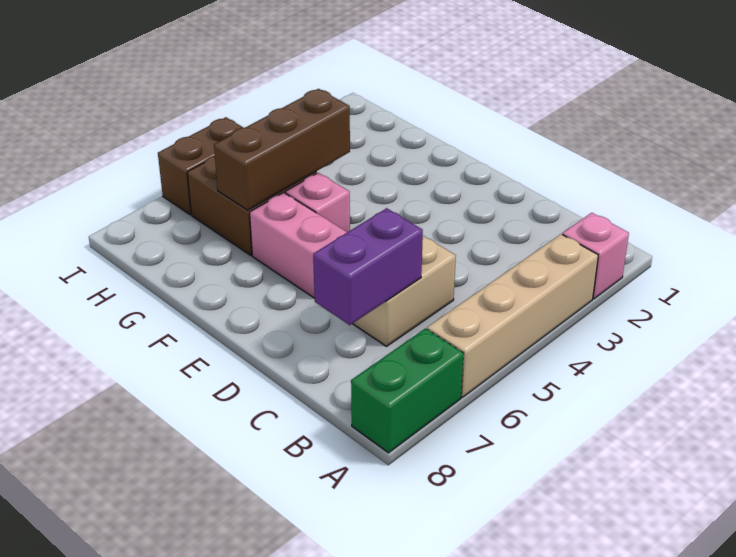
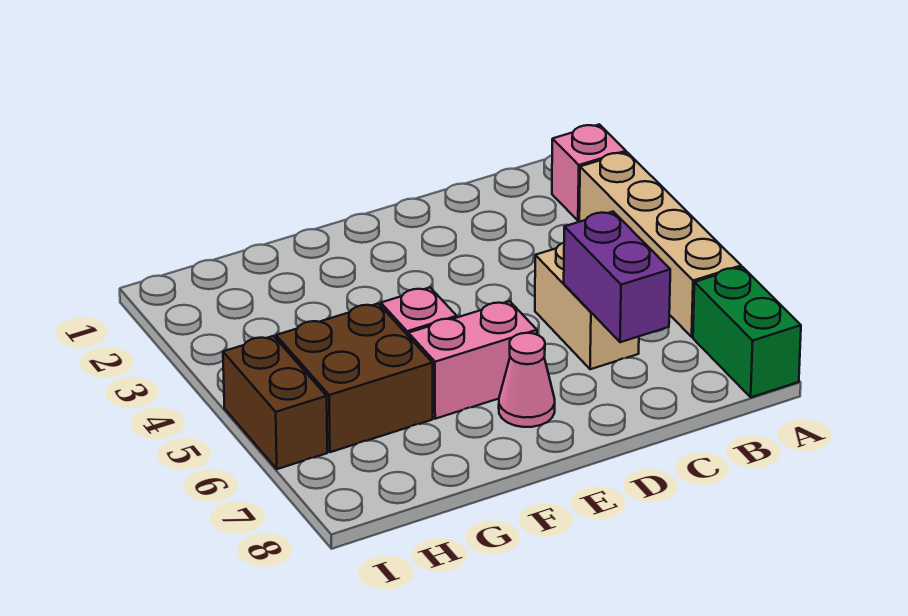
none -> pink 1x1 cone [499,333,555,427]
brown 1x3 brick [214,89,350,210] -> none

